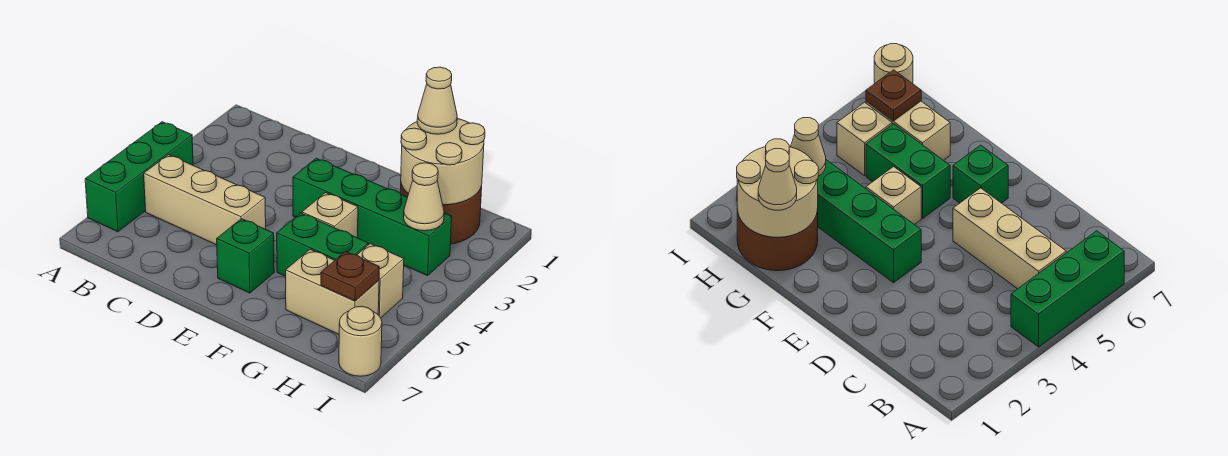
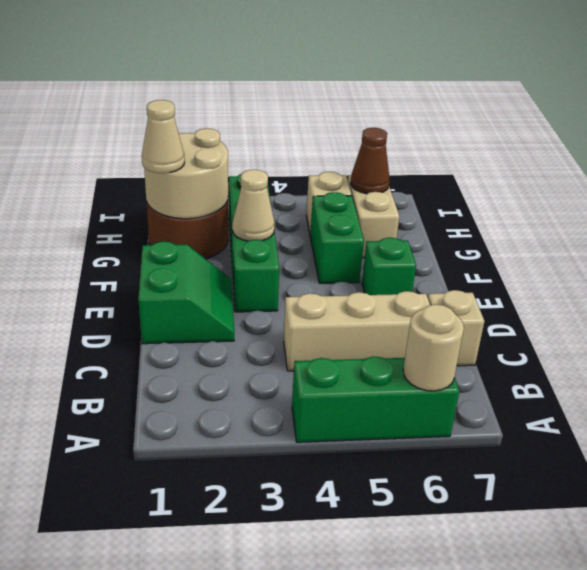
tan 1x3 brick [144,155,266,245] -> tan 1x3 brick turned to [284,291,430,371]
none -> green 2x2 slope [138,241,234,344]
tan 1x1 brick [302,193,358,238] -> tan 1x1 brick moved to [428,290,484,366]
tan 1x1 cone [404,163,444,231] -> tan 1x1 cone moved to [232,169,275,241]
brown 1x1 plate [321,251,379,301] -> brown 1x1 cone [351,128,390,194]
tan 1x1 round brick [339,306,382,376] -> tan 1x1 round brick moved to [403,304,464,391]

